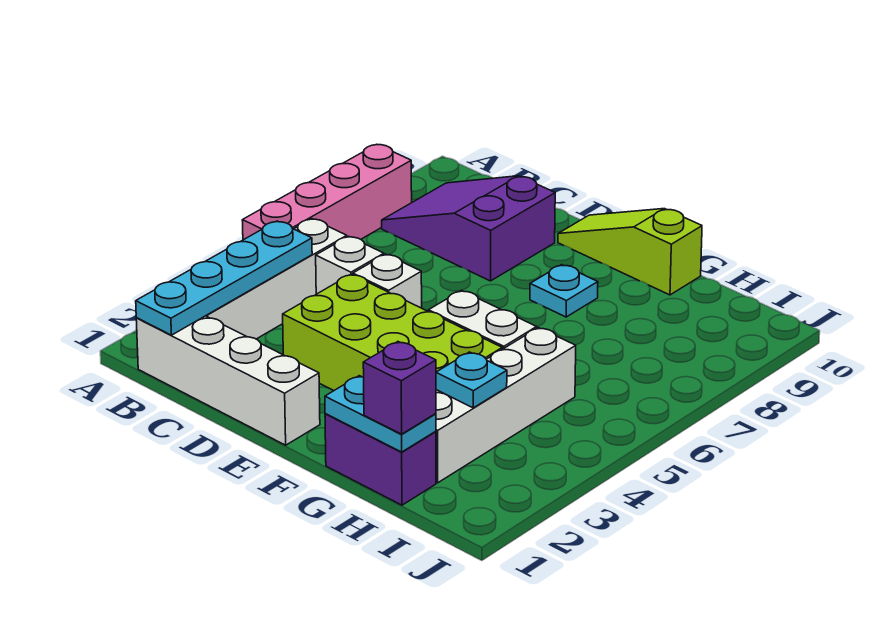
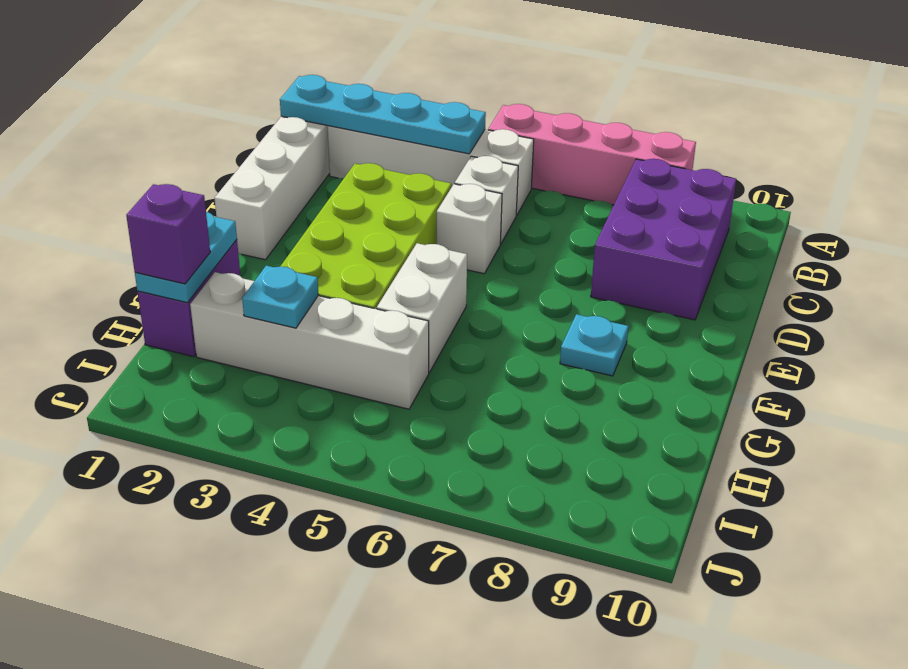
purple 2x3 slope [382,176,555,281] -> purple 2x3 brick [591,159,736,320]
lime 1x3 slope [558,209,702,295] -> none

